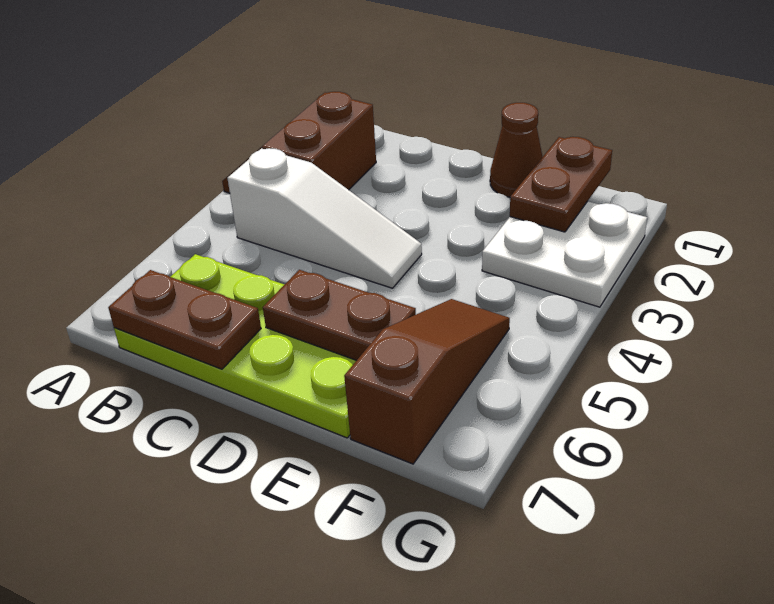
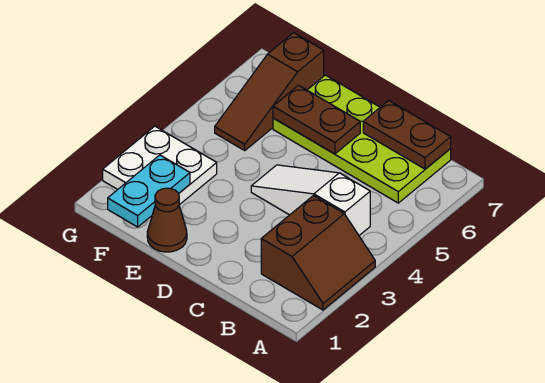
brown 1x2 plate [510,137,612,232] -> cyan 1x2 plate [108,155,190,227]

